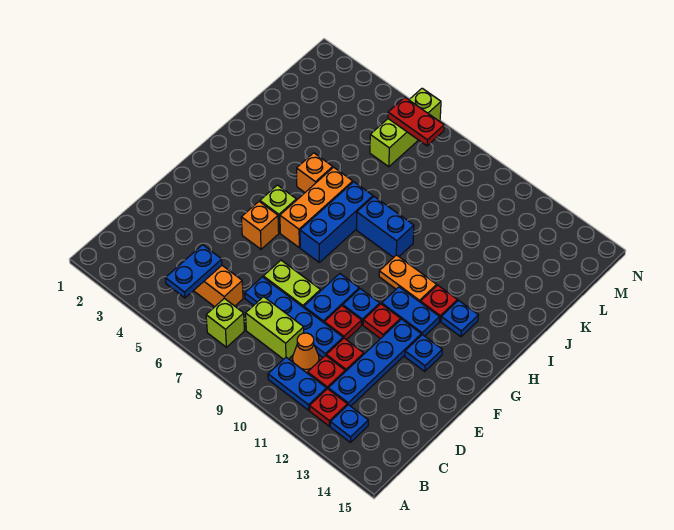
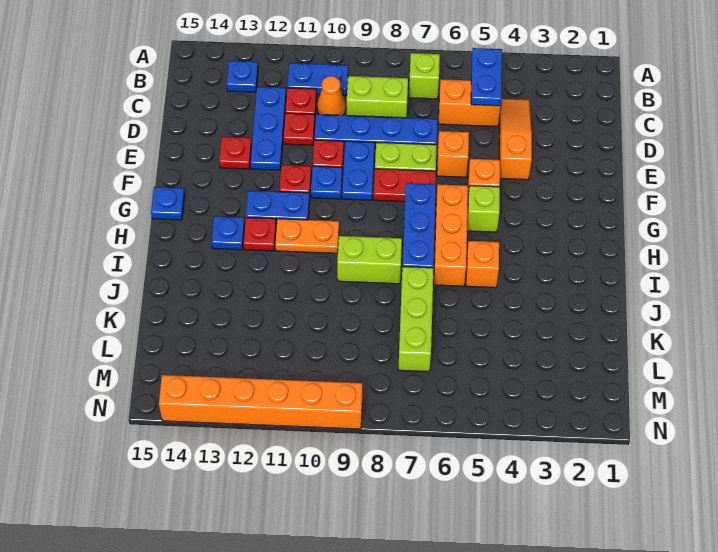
red 1x1 plate [310,389,347,426] -> red 1x1 plate moved to [219,137,252,169]
none -> orange 1x3 slope [499,99,532,180]
blue 1x4 plate [328,319,421,406] -> blue 1x3 plate [250,87,286,170]
none -> orange 1x1 brick [437,131,469,177]
blue 1x1 plate [405,335,442,371] -> blue 1x1 plate moved to [151,187,185,220]
blue 1x2 brick [357,197,414,257] -> lime 1x2 brick [337,236,402,284]
lime 1x3 brick [370,88,441,167] -> lime 1x3 brick moved to [398,267,433,372]
red 1x2 plate [388,97,444,146] -> red 1x2 plate moved to [374,169,436,202]
none -> orange 1x6 brick [159,375,362,429]

